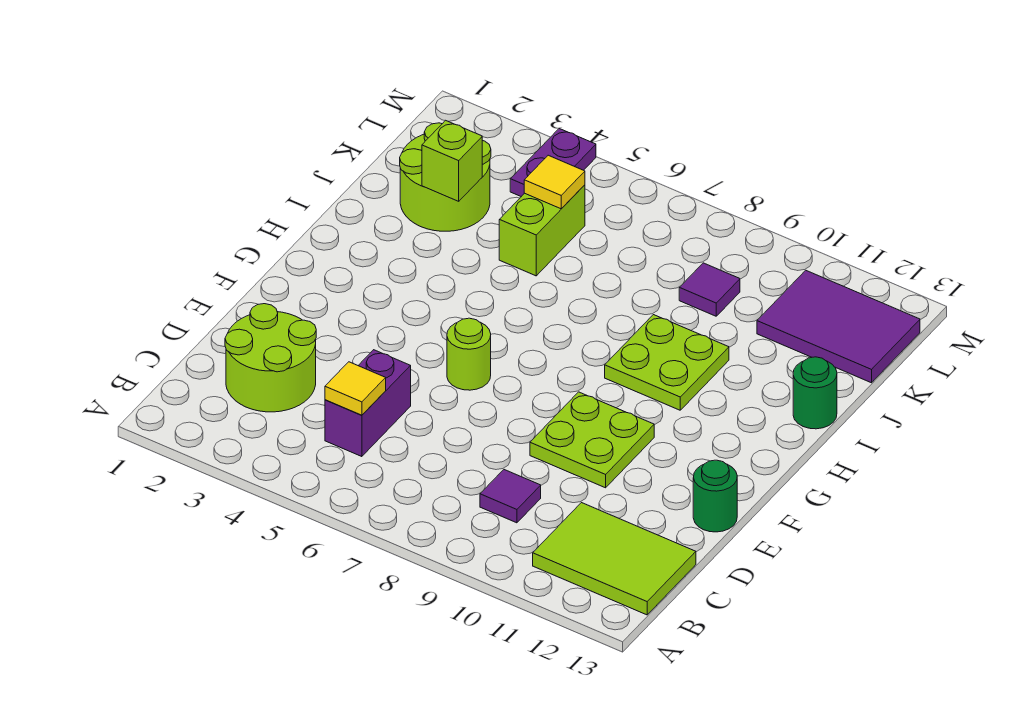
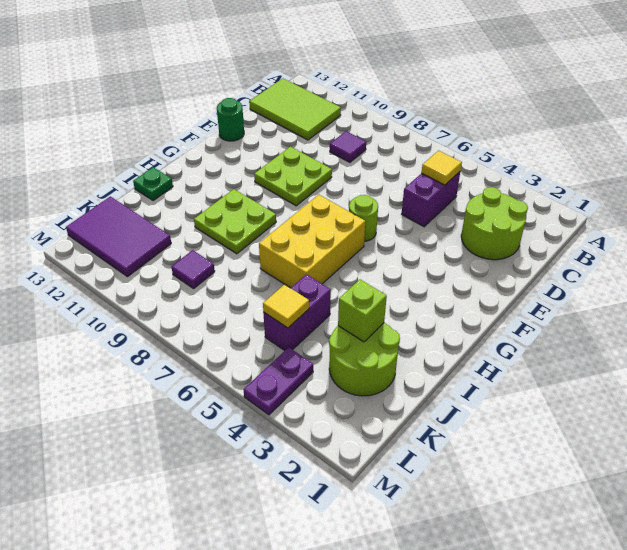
none -> yellow 2x3 brick [259,195,365,288]
green 1x1 round brick [793,357,837,429] -> green 1x1 plate [133,167,173,201]
lime 1x2 brick [499,185,585,276] -> purple 1x2 brick [263,274,331,350]

